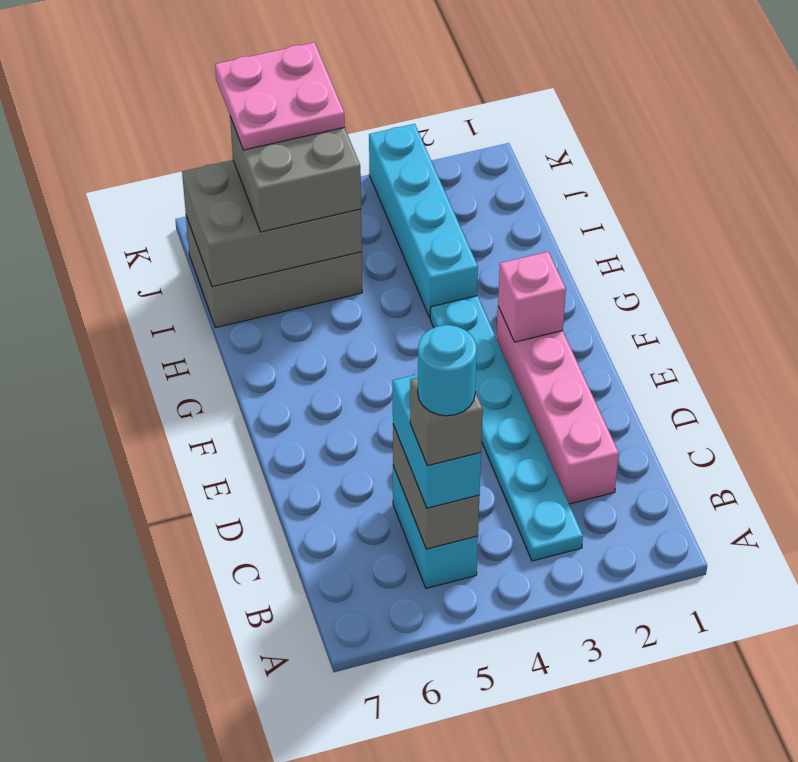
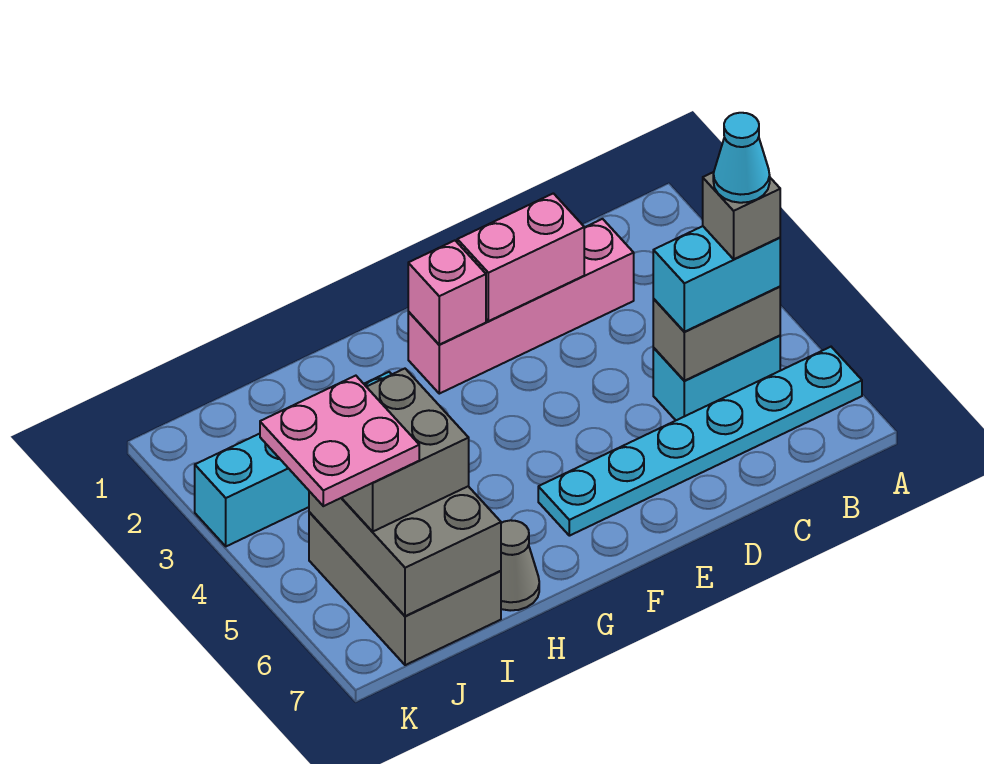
cyan 1x6 plate [430,296,583,561] -> cyan 1x6 plate moved to [538,347,862,536]
cyan 1x1 round brick [418,325,477,416] -> cyan 1x1 cone [713,113,770,203]
none -> pink 1x2 brick [457,193,584,321]
none -> grey 1x1 cone [501,520,539,611]

